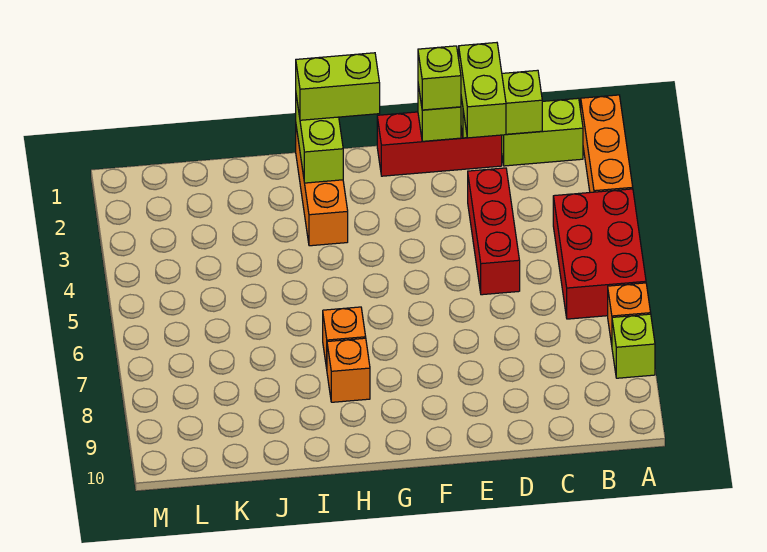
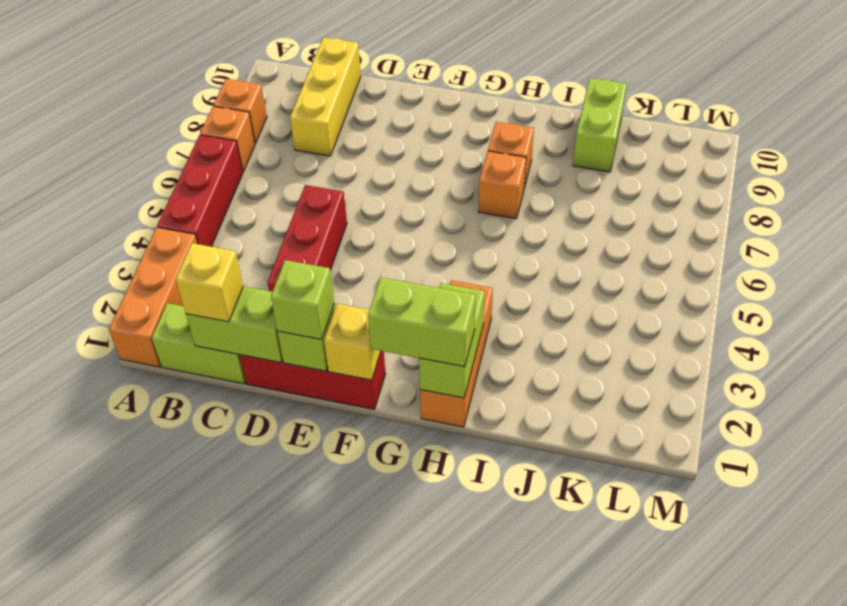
red 2x3 brick [553,189,646,319] -> red 1x3 brick [157,135,243,247]
lime 1x1 brick [612,314,655,378] -> orange 1x1 brick [214,79,267,144]
none -> yellow 1x1 brick [176,243,243,322]
none -> yellow 1x3 brick [290,37,361,156]
lime 1x2 brick [459,43,506,138] -> lime 1x2 brick moved to [573,78,627,172]
none -> yellow 1x1 brick [324,304,381,380]

